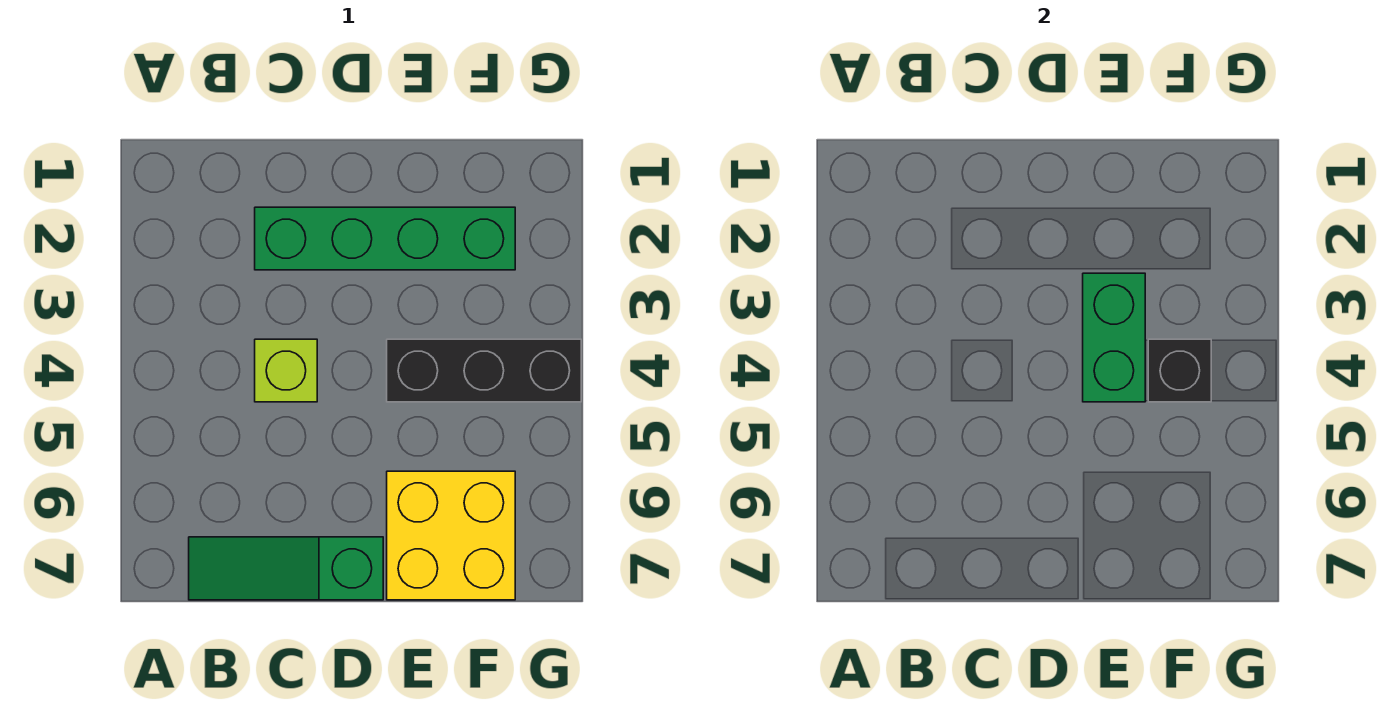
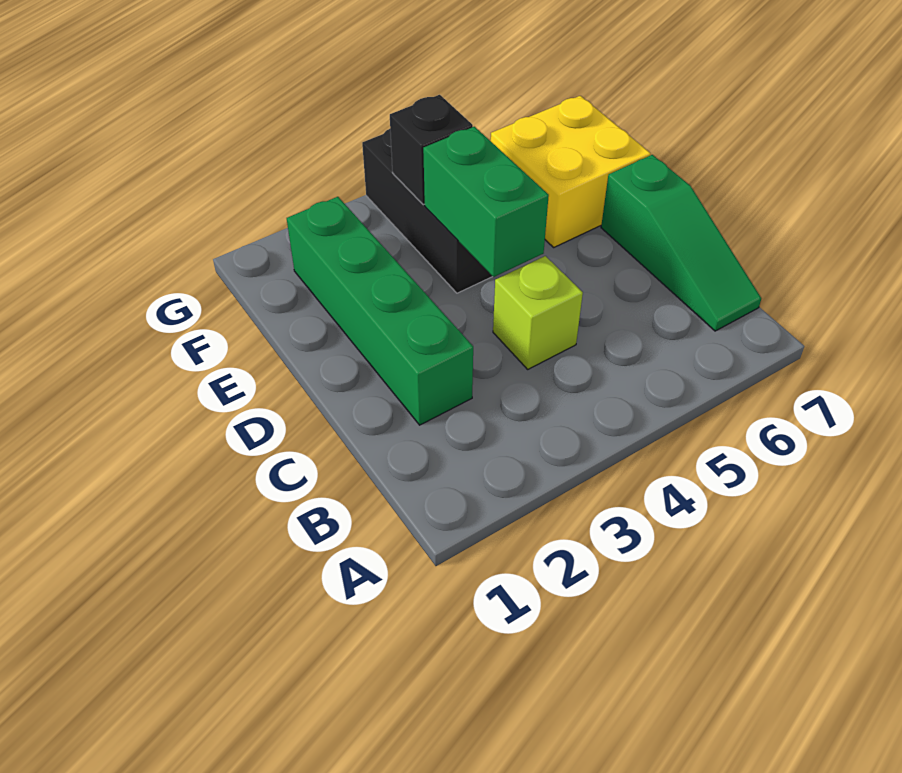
green 1x2 brick [1083,273,1145,402] -> green 1x2 brick turned to [423,127,549,277]

